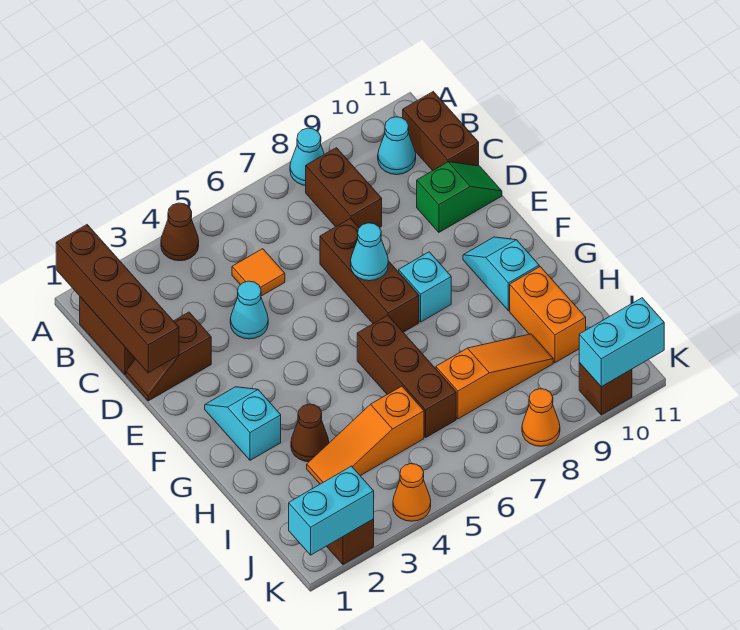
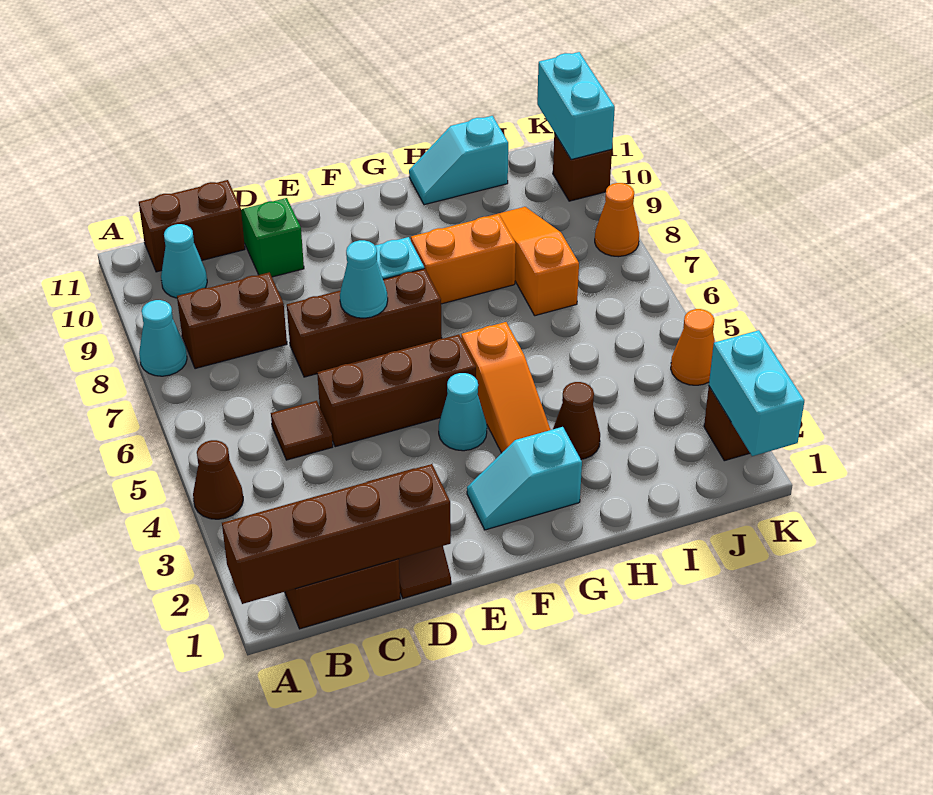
orange 1x1 tile [232,249,285,296] -> brown 1x1 tile [271,401,333,460]
cyan 1x1 cone [230,281,268,339] -> cyan 1x1 cone moved to [439,373,487,451]
cyan 1x2 slope [463,237,539,311] -> cyan 1x2 slope moved to [409,116,508,205]
brown 1x3 brick [357,315,456,437] -> brown 1x3 brick moved to [317,334,476,447]
orange 1x2 brick [510,267,586,363] -> orange 1x2 brick moved to [411,214,516,304]
orange 1x3 slope [307,386,424,484] -> orange 1x3 slope moved to [461,322,550,453]

